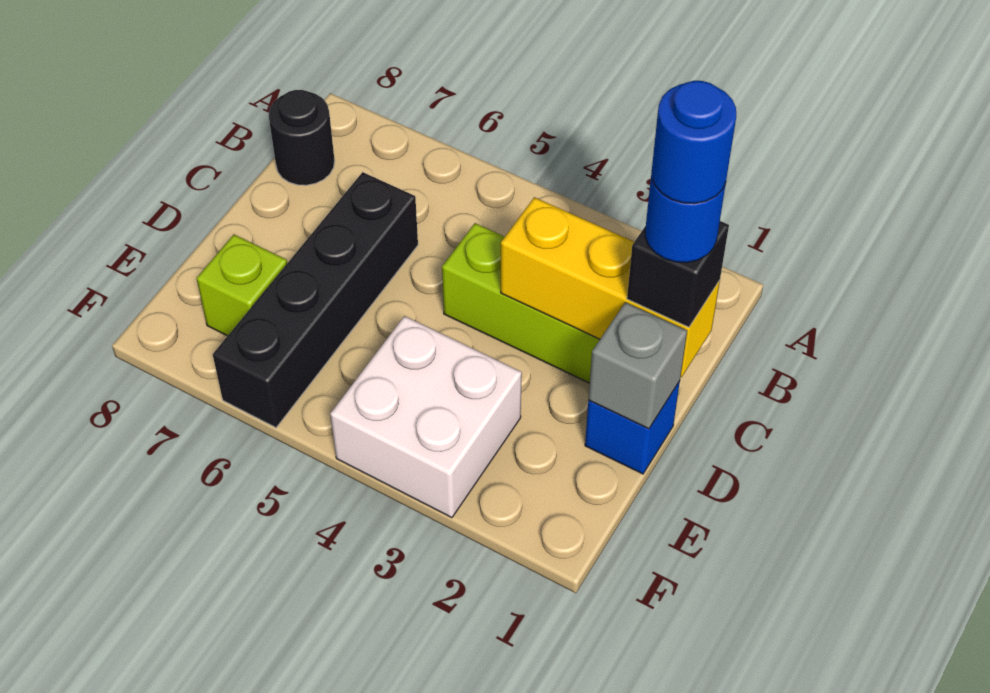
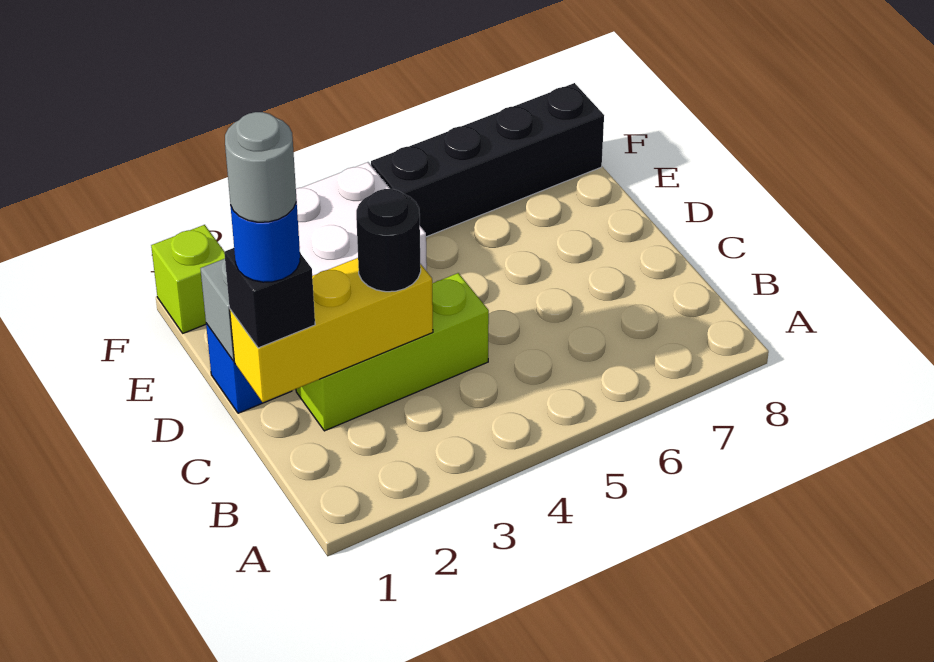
black 1x1 round brick [269,90,335,185] -> black 1x1 round brick moved to [356,189,421,292]
blue 1x1 round brick [652,81,736,204] -> grey 1x1 round brick [225,112,296,222]
black 1x4 brick [213,172,418,428] -> black 1x4 brick turned to [371,83,604,237]
lime 1x1 brick [197,235,287,336] -> lime 1x1 brick moved to [151,225,225,333]

